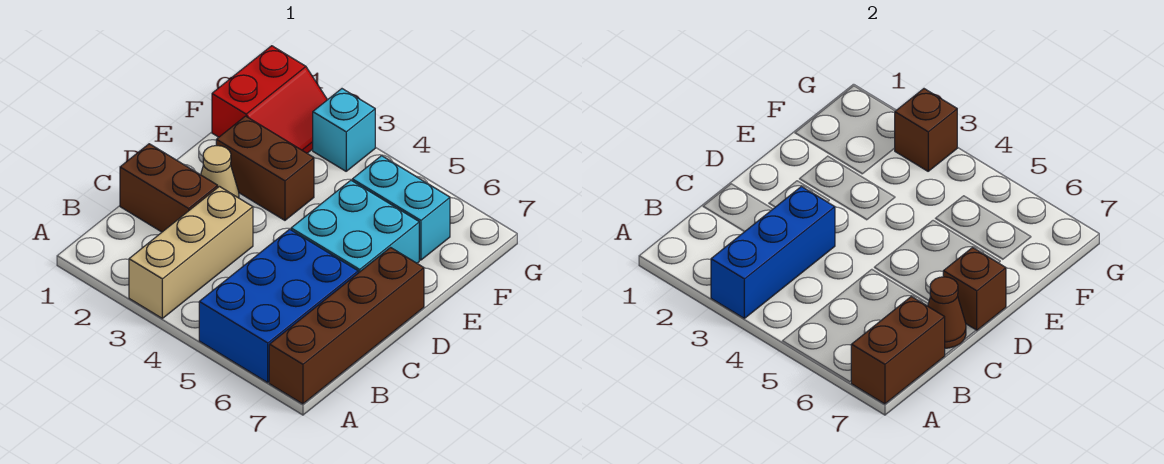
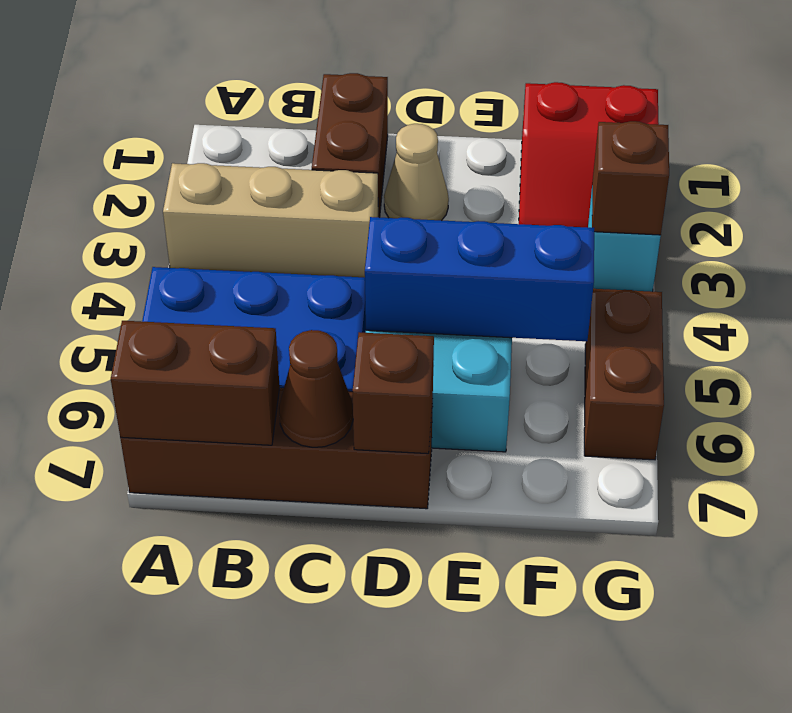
blue 1x3 brick [711,187,835,318] -> blue 1x3 brick moved to [365,217,594,341]
brown 1x2 brick [216,116,314,220] -> brown 1x2 brick moved to [584,289,664,460]
cyan 1x2 brick [352,156,450,260] -> none

